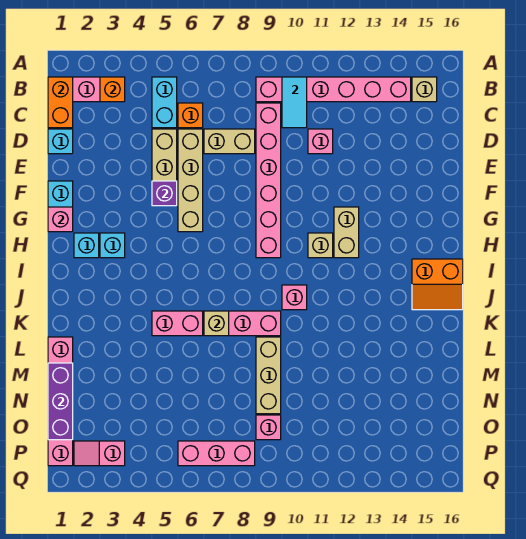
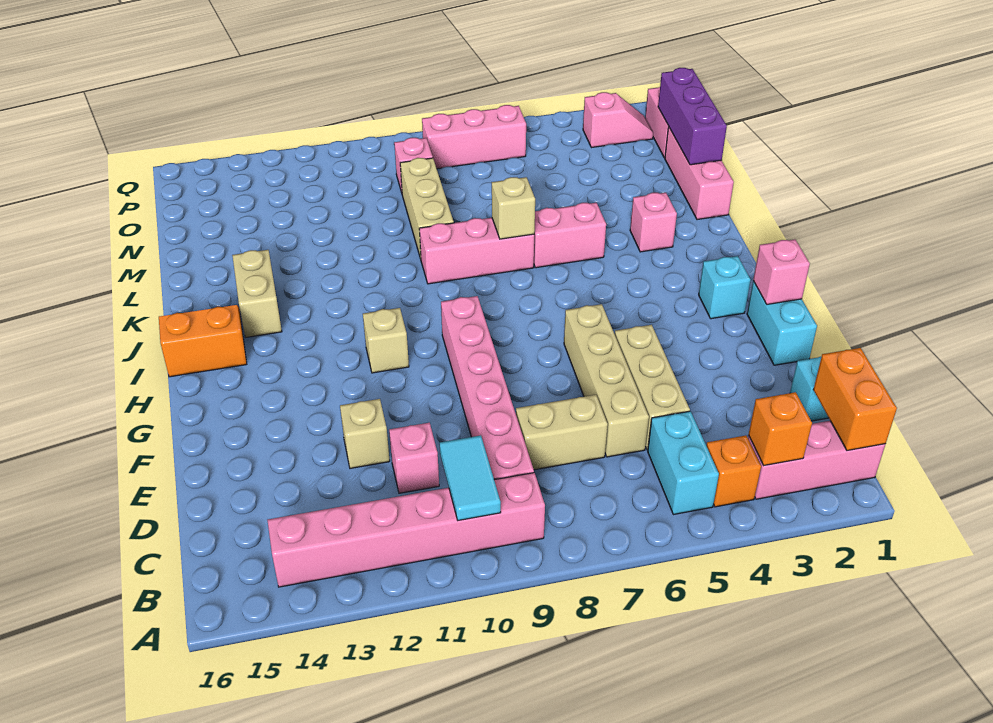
tan 1x1 brick [412,77,437,102] -> tan 1x1 brick moved to [340,399,390,468]
orange 1x1 brick [178,103,203,128] -> orange 1x1 brick moved to [706,435,761,507]
purple 1x1 brick [152,181,177,206] -> none
tan 1x2 brick [334,207,359,258] -> tan 1x2 brick moved to [232,250,282,338]
cyan 1x1 brick [100,233,125,258] -> none
pink 1x1 brick [282,285,307,310] -> pink 1x1 brick moved to [630,193,677,252]

